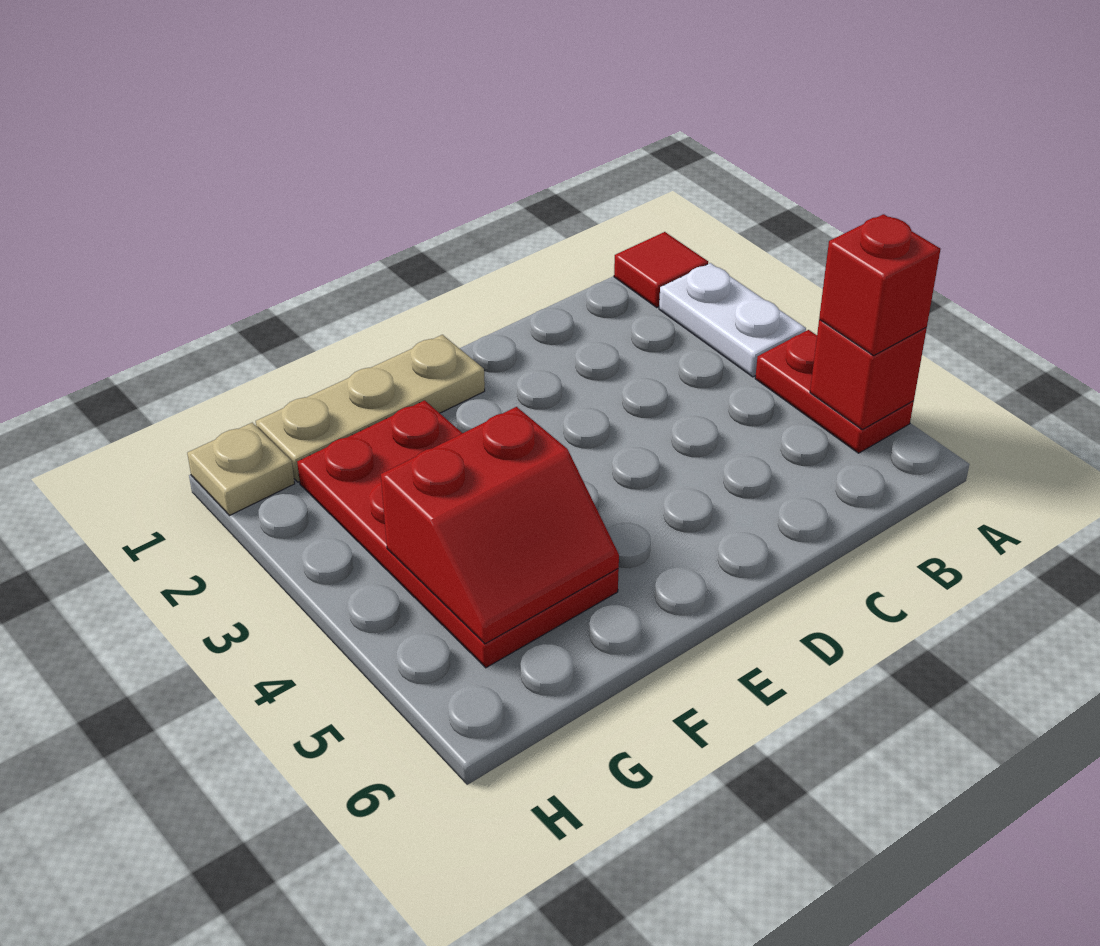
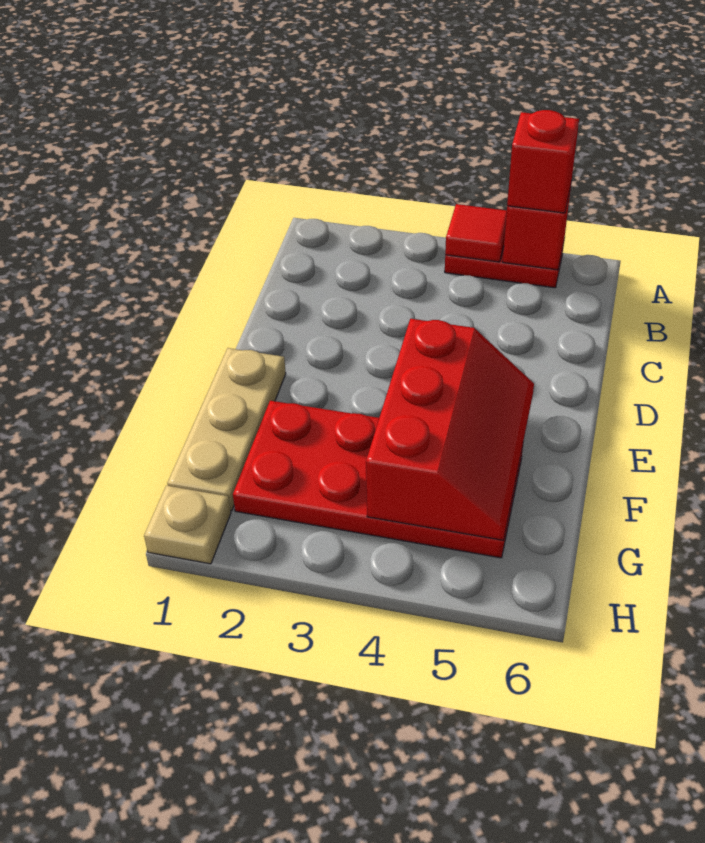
red 1x1 tile [614,232,708,307] -> red 1x1 tile moved to [445,204,507,262]
white 1x2 plate [659,263,806,377] -> none
red 2x2 slope [381,407,619,644] -> red 2x3 slope [366,319,534,540]

